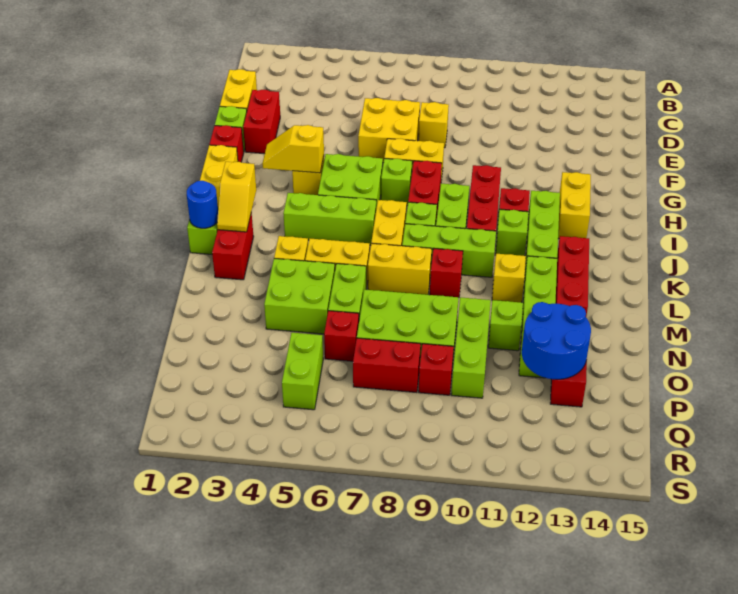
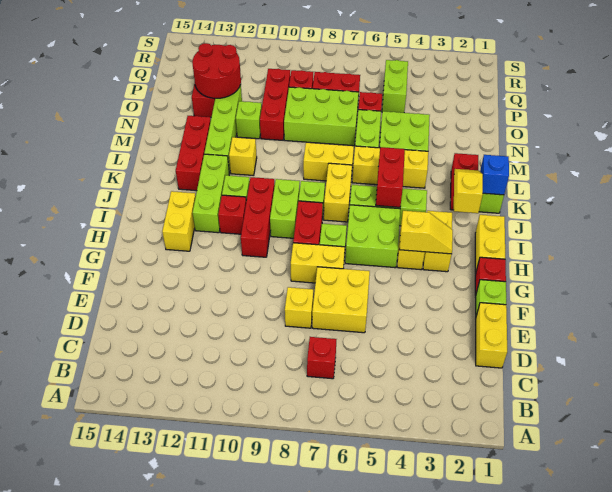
red 1x2 brick [243,90,280,154] -> red 1x2 brick moved to [376,147,405,207]
none -> yellow 1x2 brick [423,211,452,272]
blue 1x1 round brick [187,181,218,228] -> blue 1x1 brick [480,155,509,195]
lime 1x3 brick [402,224,496,277] -> none
red 1x1 brick [430,249,463,298] -> red 1x1 brick moved to [307,337,336,379]
lime 1x3 brick [451,297,491,398] -> red 1x3 brick [260,69,290,140]
blue 2x2 round brick [522,302,591,379] -> red 2x2 round brick [192,43,241,98]

